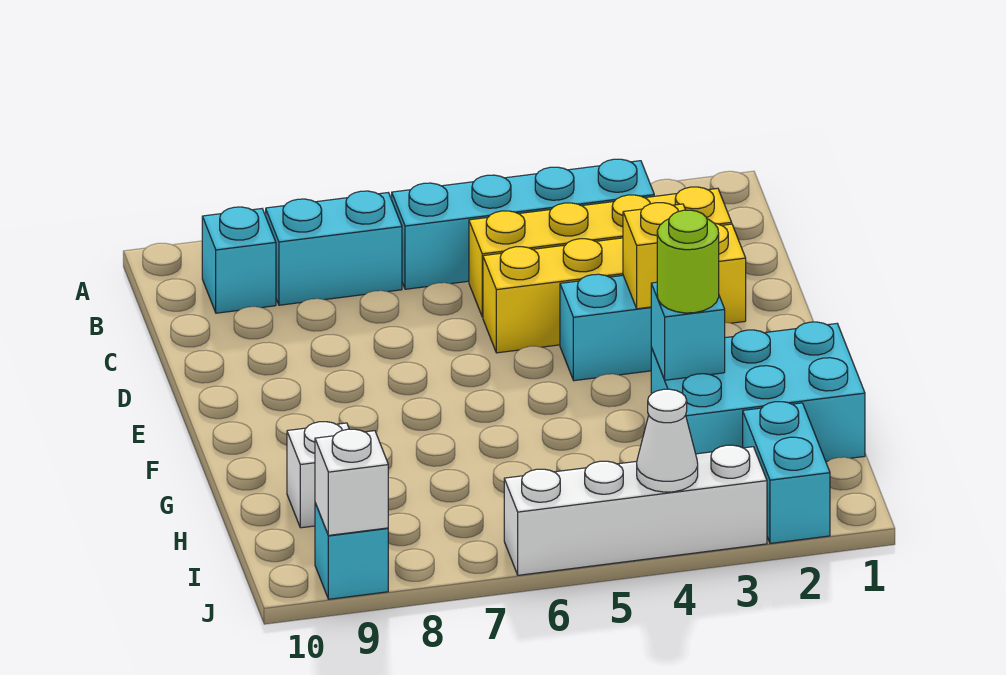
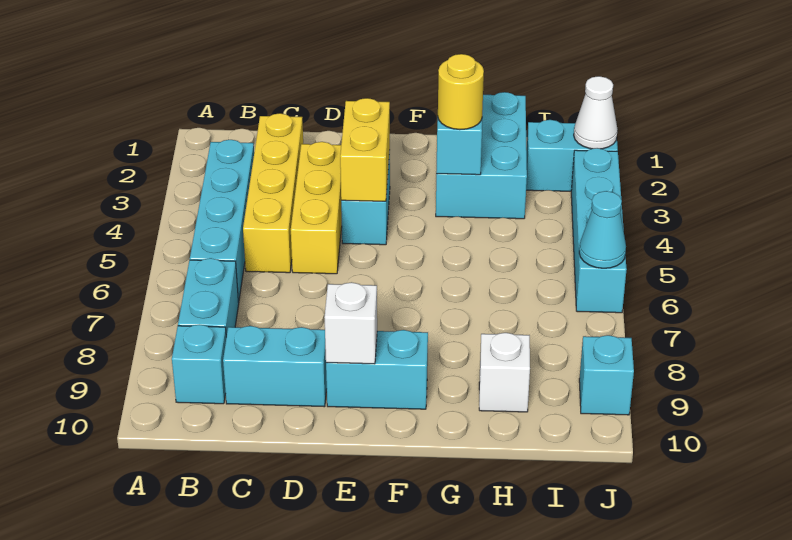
none -> cyan 1x2 brick [223,326,327,407]
yellow 1x4 brick [483,223,746,353] -> yellow 1x3 brick [291,142,342,274]
yellow 1x1 brick [623,203,685,309] -> yellow 1x2 brick [340,98,390,201]
none -> cyan 1x2 brick [326,330,428,409]
lime 1x1 round brick [657,210,719,313] -> yellow 1x1 round brick [438,54,484,130]
white 1x4 brick [504,445,767,575] -> cyan 1x4 brick [571,148,627,313]
white 1x1 cone [637,389,698,492] -> white 1x1 cone moved to [574,76,618,149]
none -> cyan 1x1 cone [579,191,626,268]
white 1x1 brick [315,429,388,535] -> white 1x1 brick moved to [324,282,377,364]

